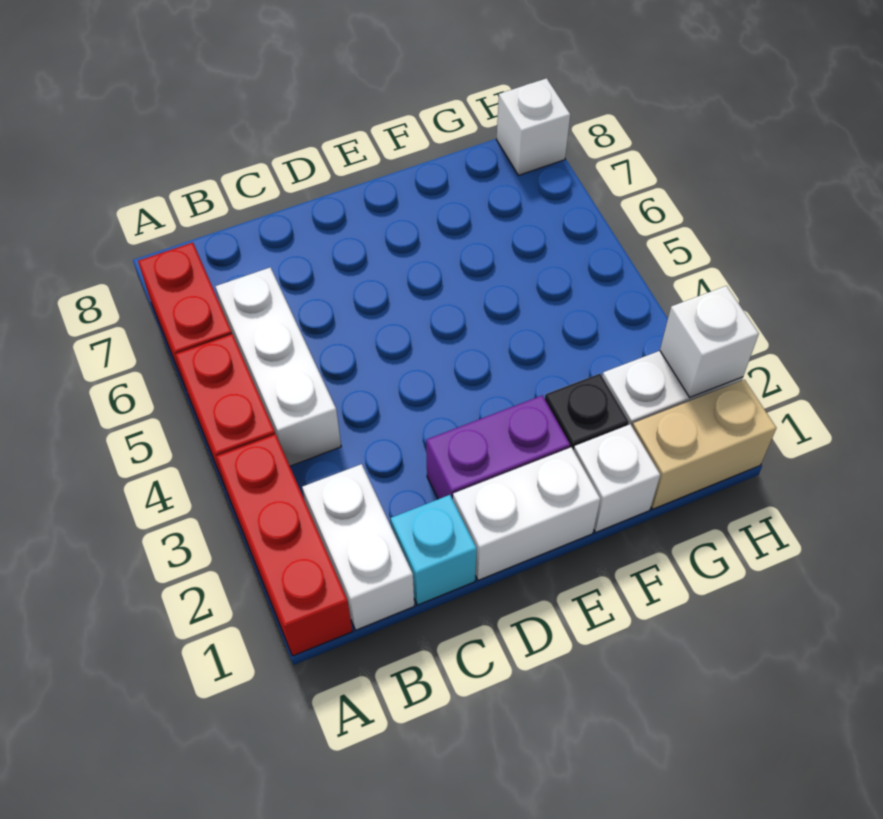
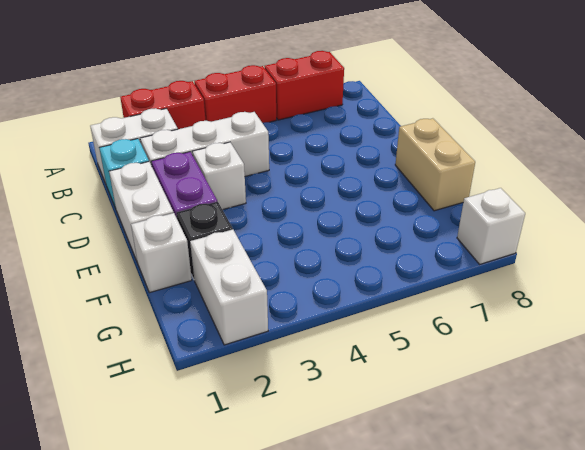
red 1x3 brick [216,434,352,656] -> red 1x2 brick [120,81,206,129]
white 1x3 brick [215,267,341,466] -> white 1x3 brick moved to [140,112,269,176]
tan 1x2 brick [632,380,776,509] -> tan 1x2 brick moved to [395,118,475,211]
white 1x1 brick [660,286,759,397] -> white 1x1 brick moved to [192,142,246,210]

